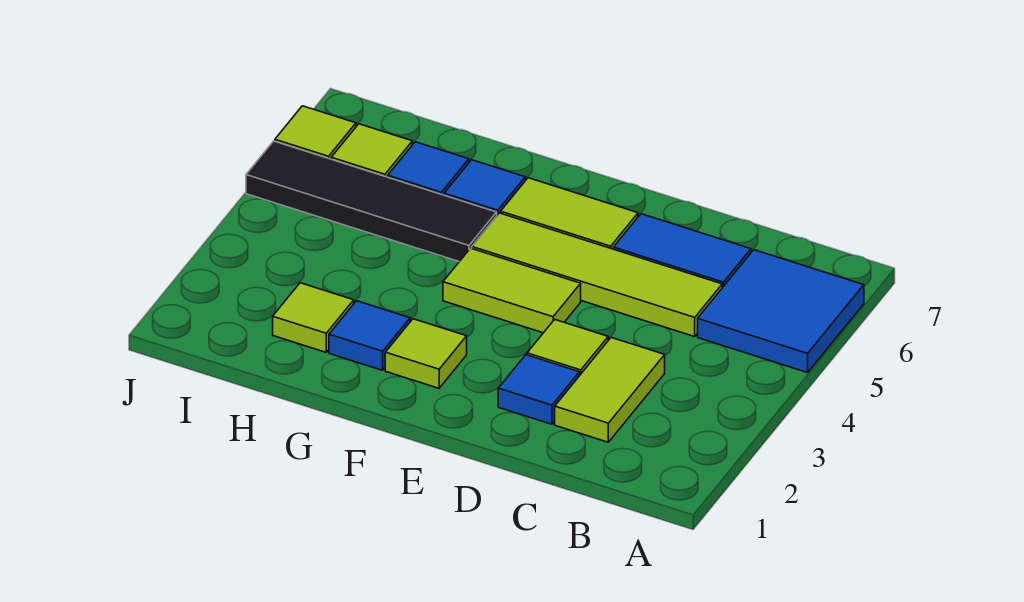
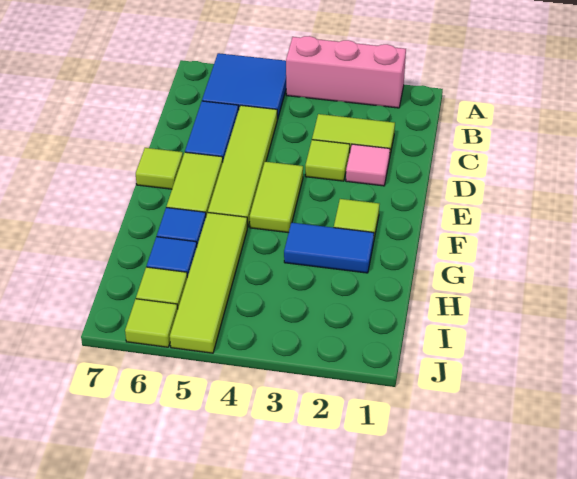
none -> pink 1x3 brick [286,36,406,108]
blue 1x1 tile [498,355,579,424] -> pink 1x1 tile [346,144,390,186]
blue 1x1 tile [329,301,410,370] -> blue 1x2 tile [284,223,374,273]
black 1x4 tile [246,141,497,262] -> lime 1x4 tile [170,213,247,353]
lime 1x1 tile [273,283,354,352] -> lime 1x1 tile moved to [136,148,183,189]

